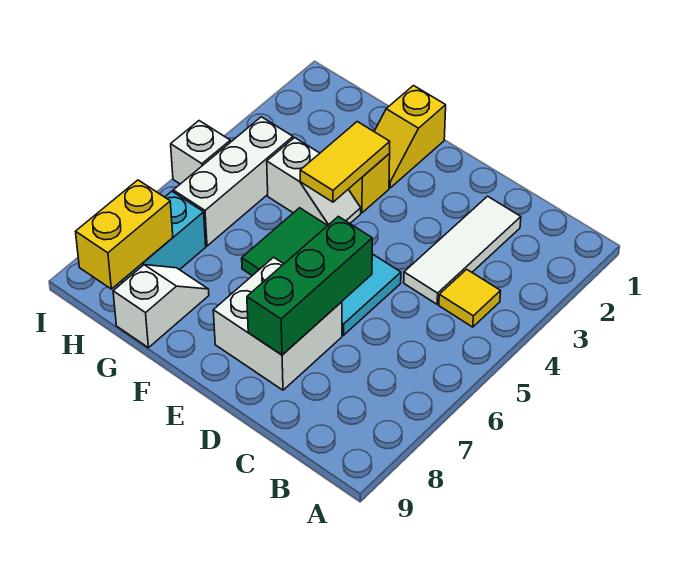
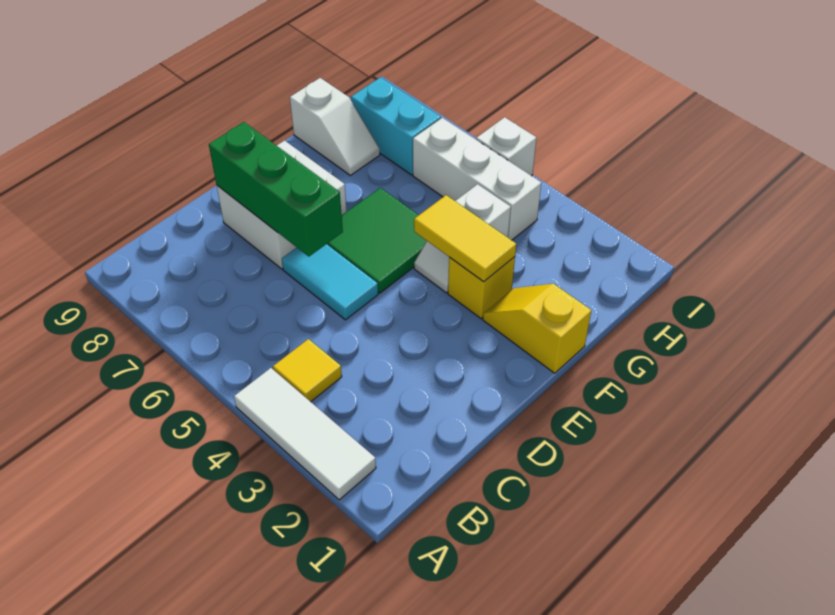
white 1x3 tile [404,196,521,304] -> white 1x3 tile moved to [234,368,376,500]
yellow 1x2 brick [76,180,173,289] -> none

